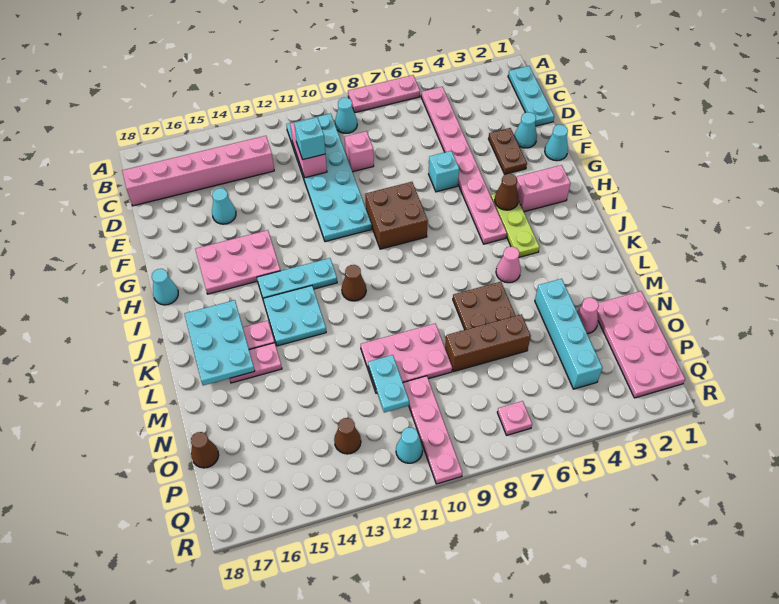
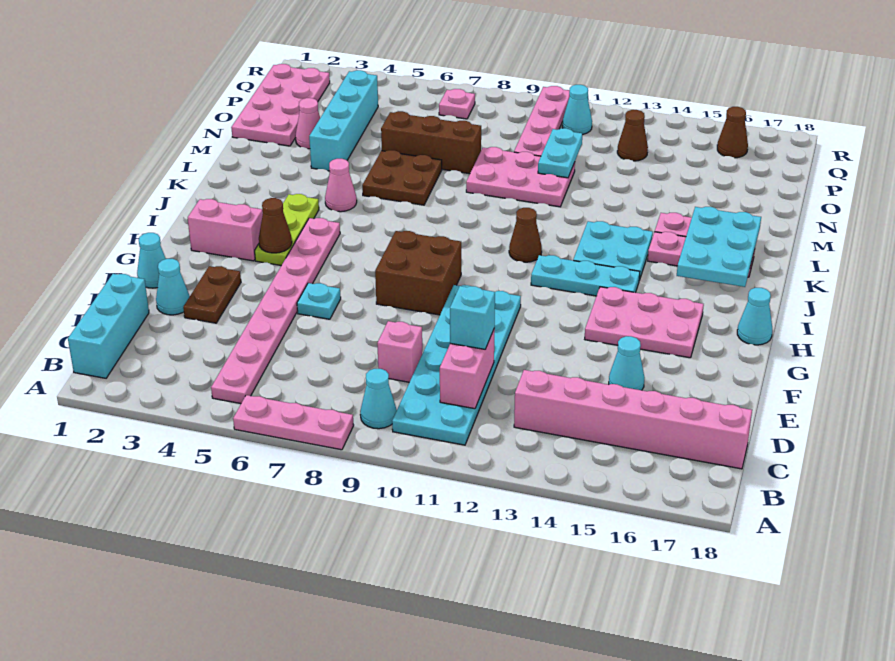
cyan 1x3 plate [508,66,554,126] -> cyan 1x3 brick [68,274,149,378]
cyan 1x1 brick [429,151,459,192] -> cyan 1x1 plate [297,283,341,319]
brown 1x1 cone [191,432,219,468] -> brown 1x1 cone moved to [717,107,748,158]

